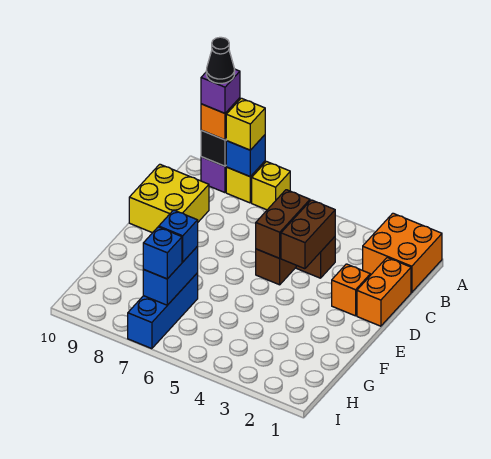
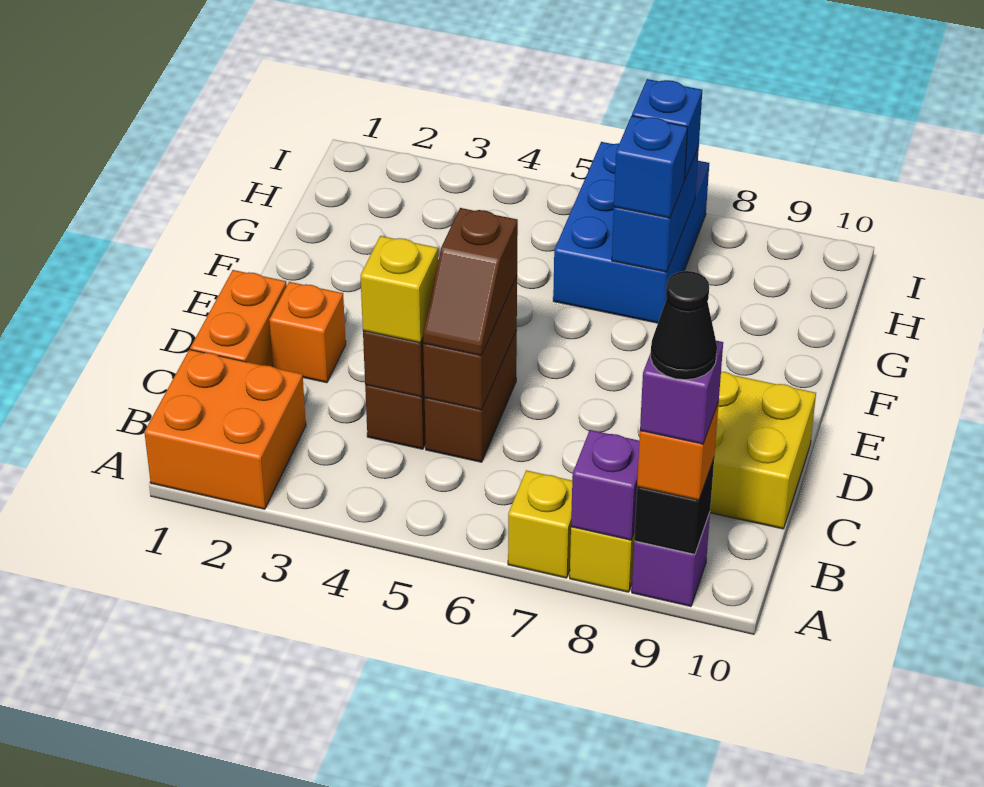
blue 1x1 brick [226,135,265,177] -> purple 1x1 brick [571,430,639,540]
yellow 1x1 brick [226,98,265,150] -> yellow 1x1 brick moved to [360,236,438,343]
none -> brown 1x2 slope [423,208,518,356]
blue 1x3 brick [128,273,198,349] -> blue 2x3 brick [553,142,709,323]

